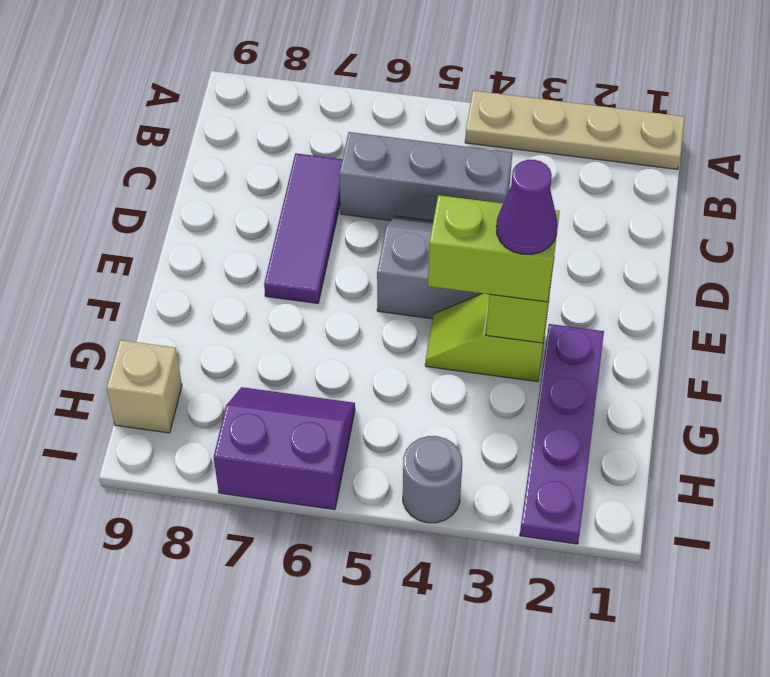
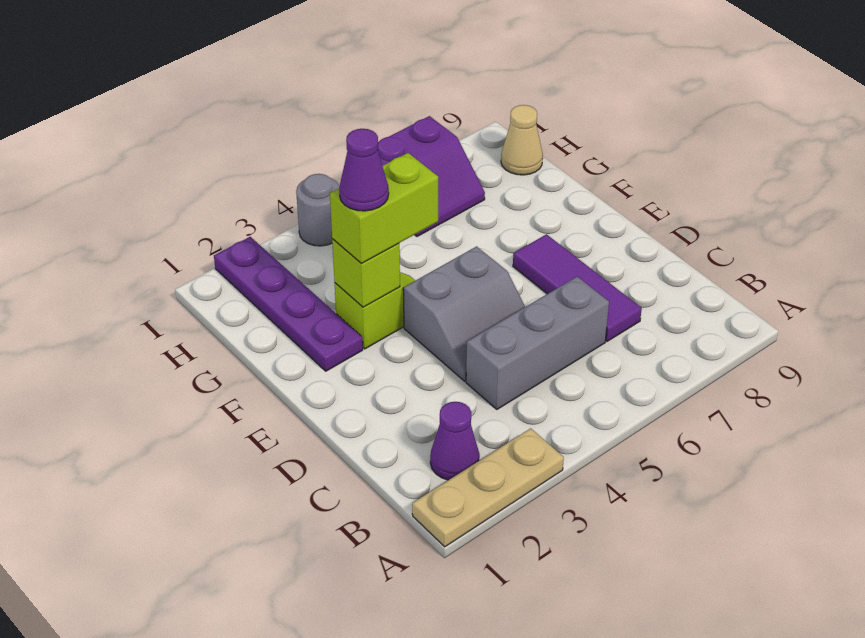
tan 1x4 plate [465,91,684,169] -> tan 1x3 plate [412,428,564,547]
none -> purple 1x1 cone [430,402,480,480]
tan 1x1 brick [107,340,182,433] -> tan 1x1 cone [501,105,543,175]

